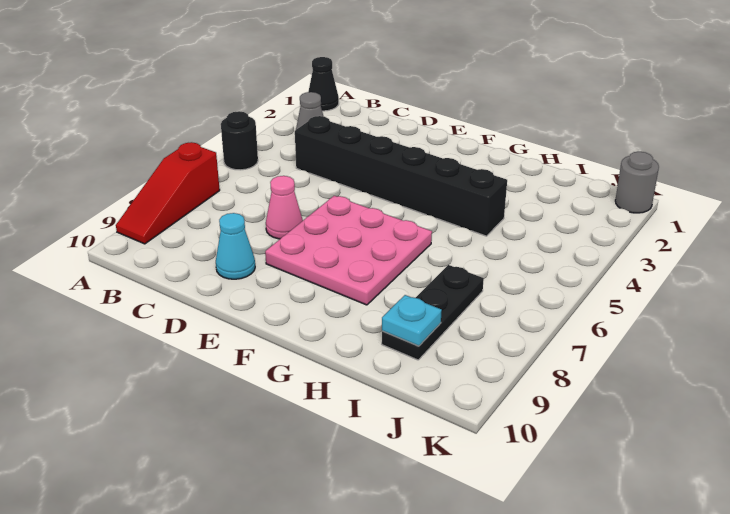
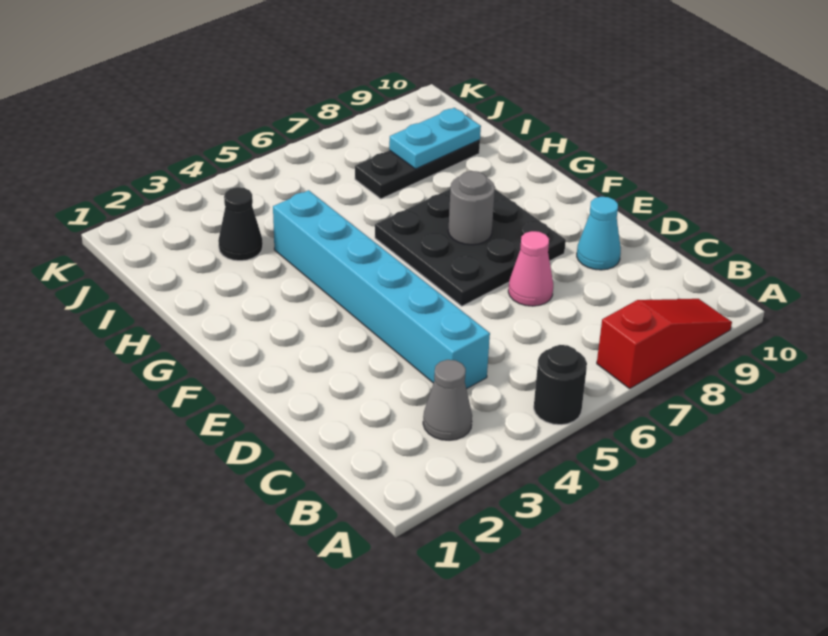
black 1x1 cone [308,57,339,111] -> black 1x1 cone moved to [218,187,263,261]
black 1x6 brick [295,116,507,236] -> cyan 1x6 brick [273,190,490,389]
pink 3x3 plate [265,196,432,305] -> black 3x3 plate [375,189,566,306]
cyan 1x1 plate [382,295,442,346] -> cyan 1x2 plate [389,108,481,169]
grey 1x1 round brick [615,152,659,213] -> grey 1x1 round brick moved to [448,171,495,245]

